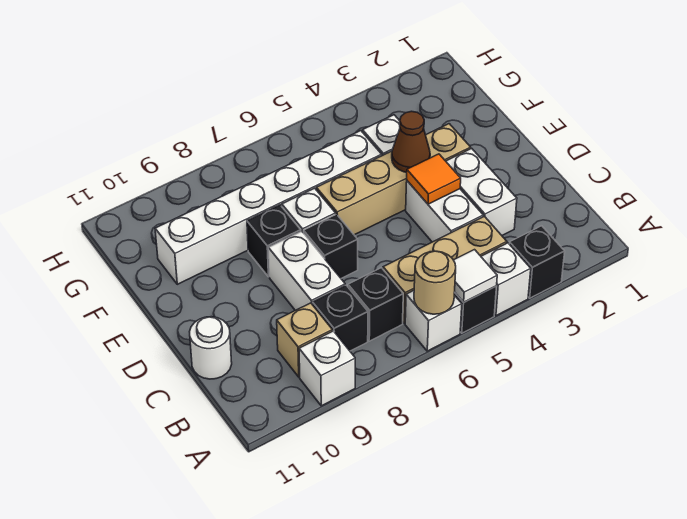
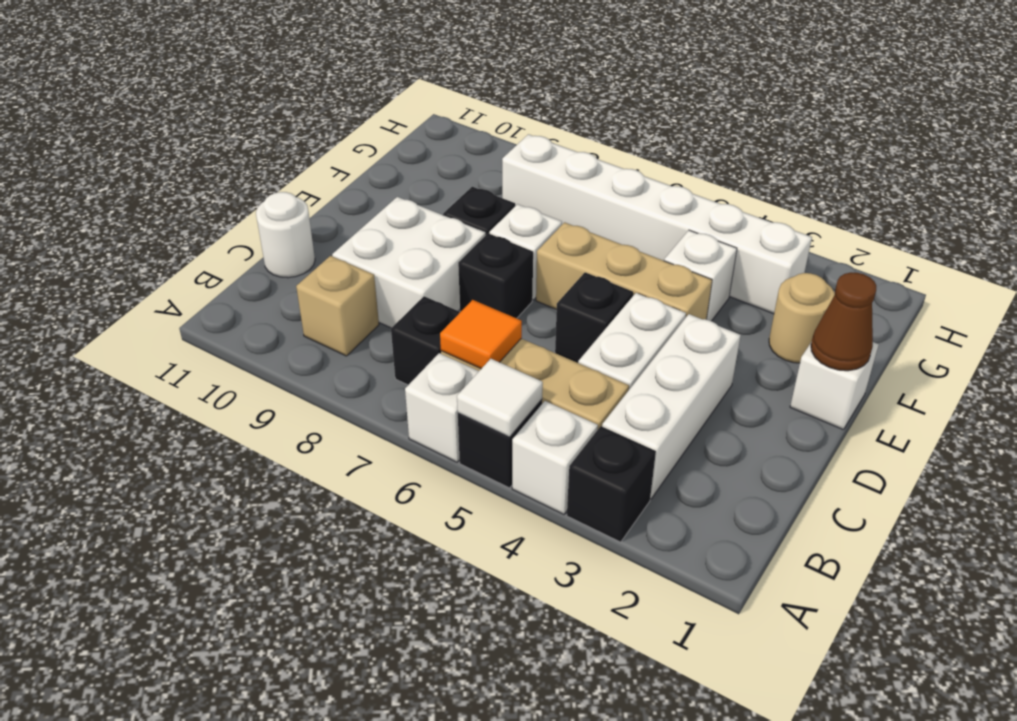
tan 1x1 round brick [414,251,456,314] -> tan 1x1 round brick moved to [769,273,835,363]
white 1x1 brick [299,331,355,406] -> white 1x1 brick moved to [790,342,879,430]
black 1x1 brick [313,285,368,351] -> black 1x1 brick moved to [555,272,633,363]
white 1x2 brick [446,149,517,235] -> white 1x3 brick [602,314,741,499]
white 1x2 brick [268,231,345,310] -> white 2x2 brick [332,197,486,328]
orange 1x1 tile [407,154,461,204] -> orange 1x1 tile moved to [440,300,522,369]
tan 1x4 brick [316,124,471,235] -> tan 1x3 brick [536,222,712,319]
brown 1x1 cone [392,111,430,172] -> brown 1x1 cone moved to [811,272,876,371]
white 1x6 brick [155,131,382,284] -> white 1x6 brick moved to [502,134,812,314]

